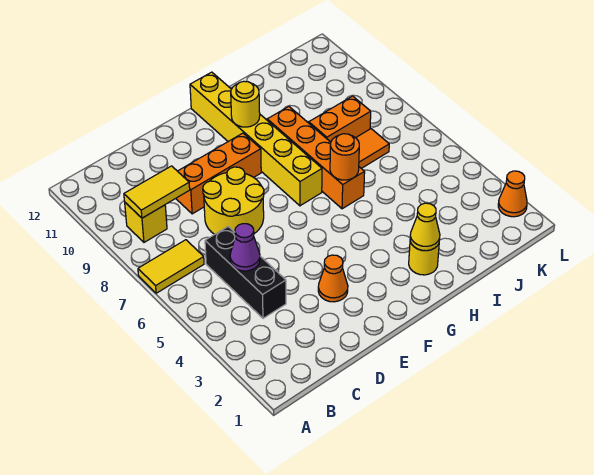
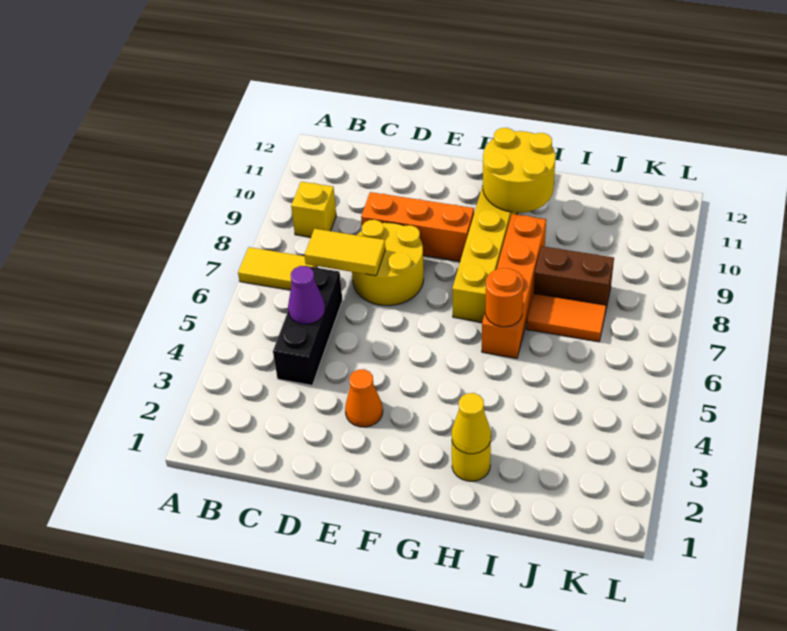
yellow 1x2 tile [124,166,190,218] -> yellow 1x2 tile moved to [305,229,385,276]
yellow 1x1 round brick [231,81,260,127] -> yellow 2x2 round brick [483,128,556,213]
orange 1x2 brick [309,96,371,142] -> brown 1x2 brick [534,246,614,313]
orange 1x1 cone [498,171,527,217] -> none

